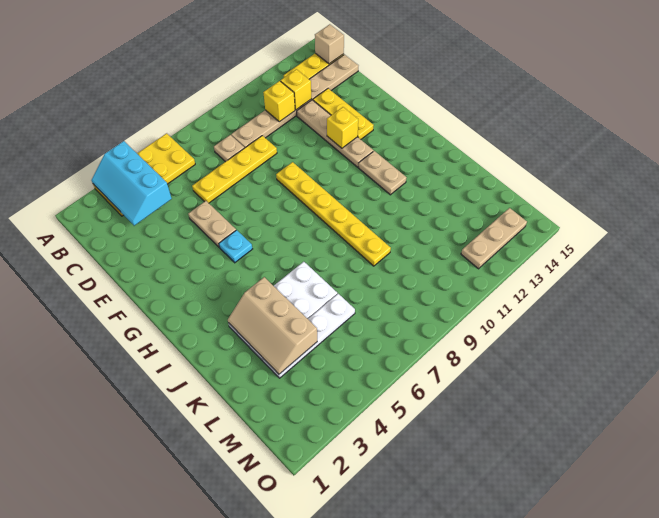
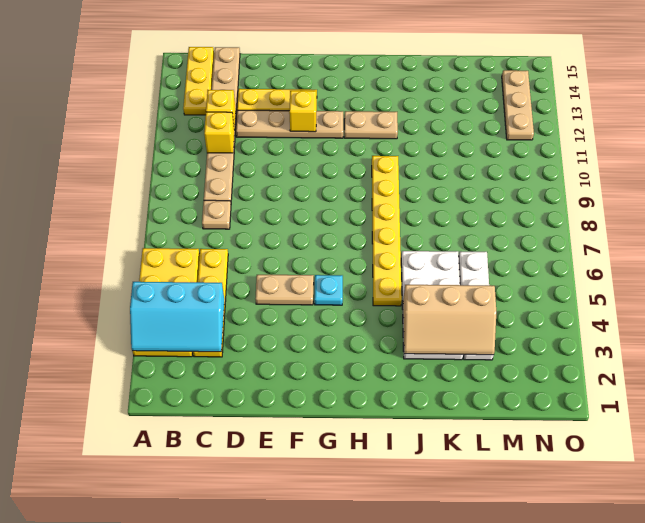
tan 1x1 brick [315,24,344,64] -> none
yellow 1x4 plate [192,136,277,203] -> yellow 1x4 plate moved to [193,249,228,357]
yellow 1x6 plate [276,162,391,266] -> yellow 1x6 plate turned to [372,156,402,306]

